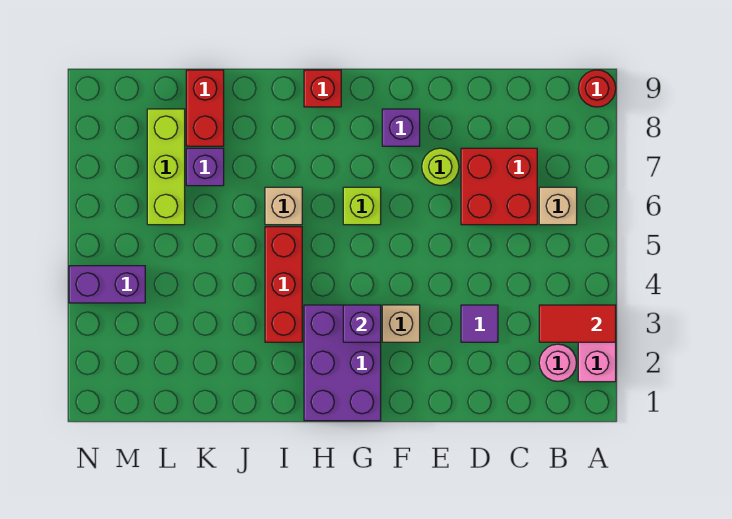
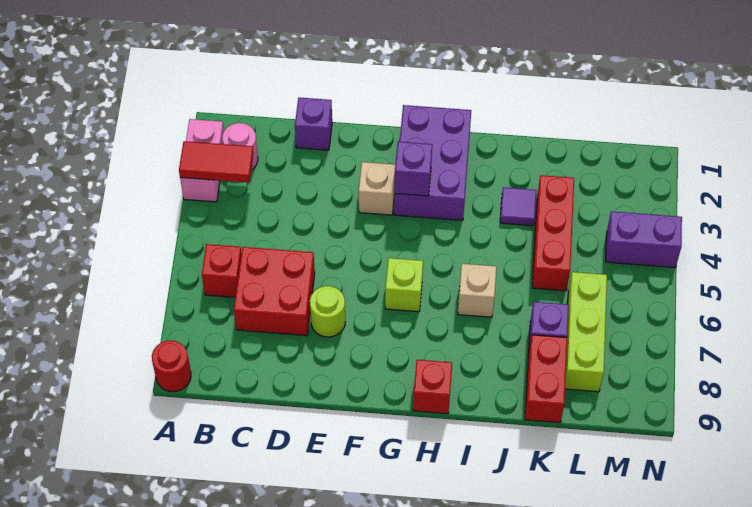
tan 1x1 brick [539,187,577,225] -> red 1x1 brick [202,244,242,297]
purple 1x1 tile [461,305,498,342] -> purple 1x1 tile moved to [500,187,536,226]
purple 1x1 brick [382,109,420,146] -> purple 1x1 brick moved to [295,98,332,150]
red 1x3 brick [265,227,302,342] -> red 1x3 brick moved to [532,175,574,291]

